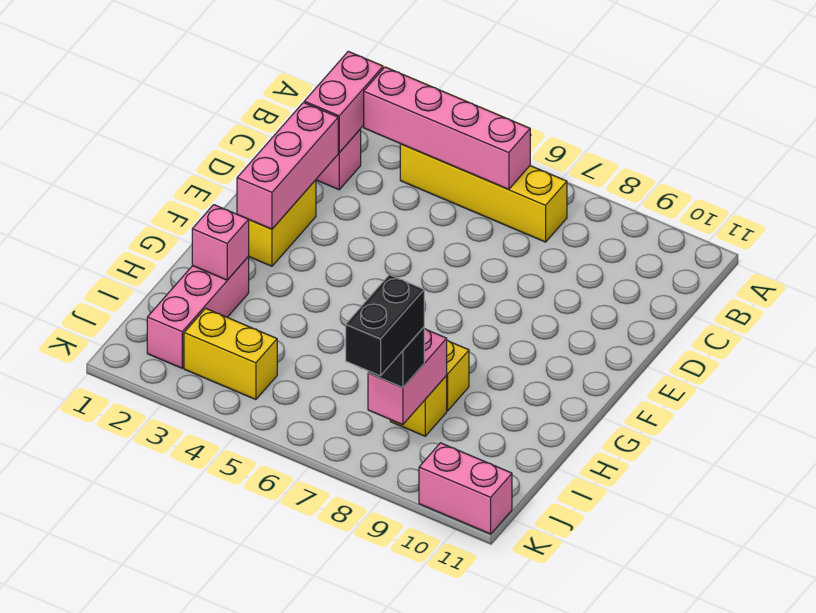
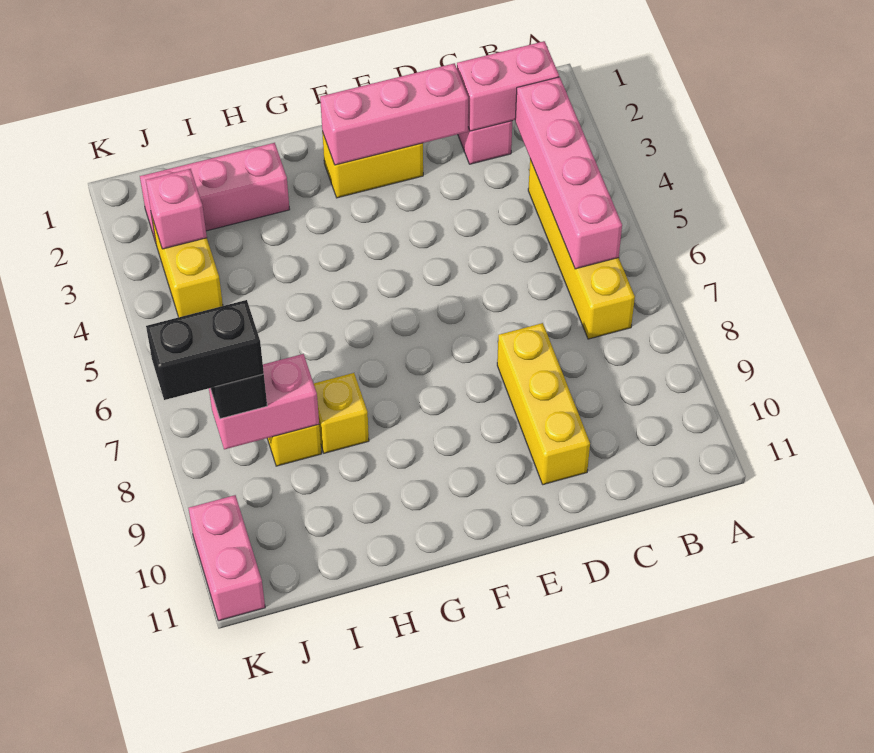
none -> yellow 1x3 brick [497,323,590,485]
pink 1x1 brick [192,205,249,280] -> pink 1x1 brick moved to [146,169,207,249]

